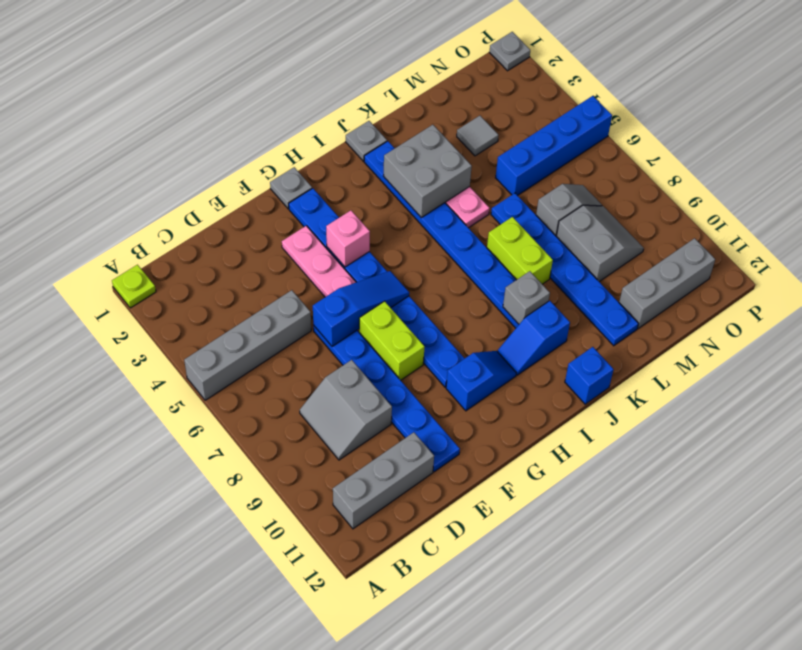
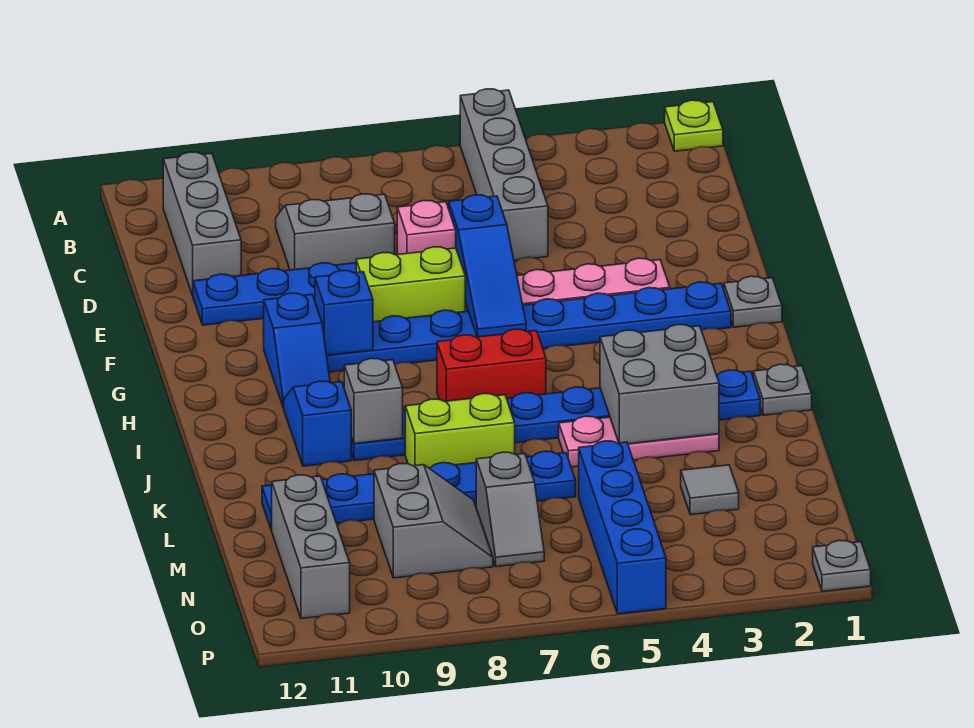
pink 1x1 brick [326,210,370,267] -> pink 1x1 brick moved to [397,200,456,254]
none -> red 1x2 brick [437,329,546,401]
blue 1x1 brick [565,347,614,404] -> blue 1x1 brick moved to [315,270,373,355]
grey 2x2 slope [556,205,644,282] -> grey 2x2 slope turned to [374,464,493,578]

